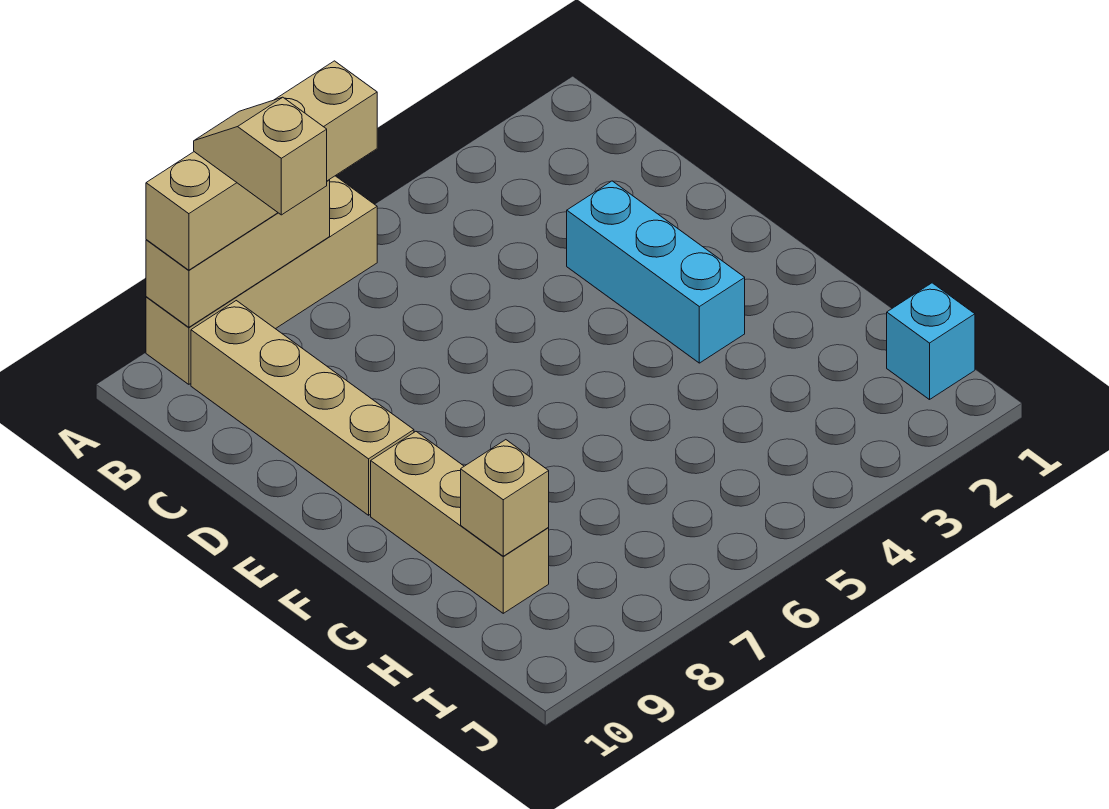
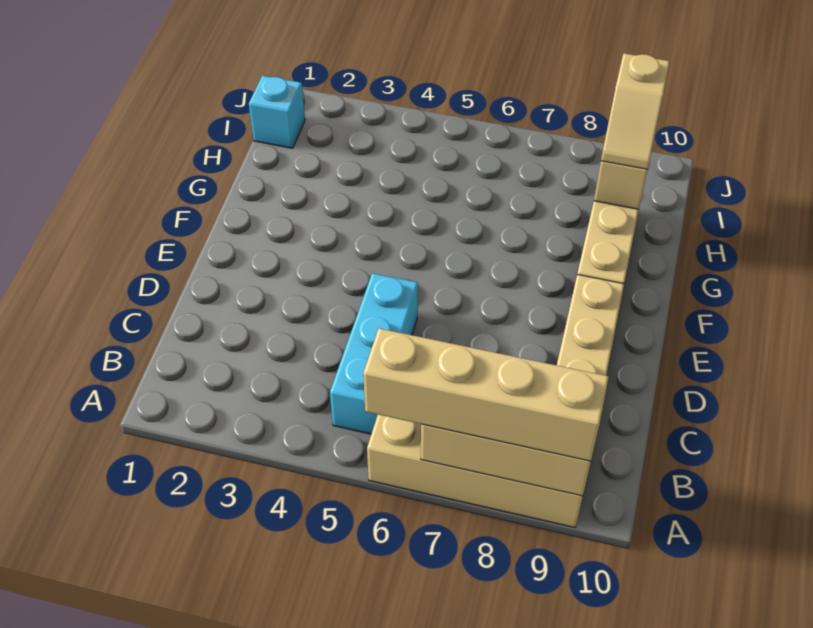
tan 1x2 slope [194,97,327,215] -> tan 1x2 slope moved to [601,53,670,169]
cyan 1x3 brick [567,181,745,363] -> cyan 1x3 brick moved to [330,273,418,434]

